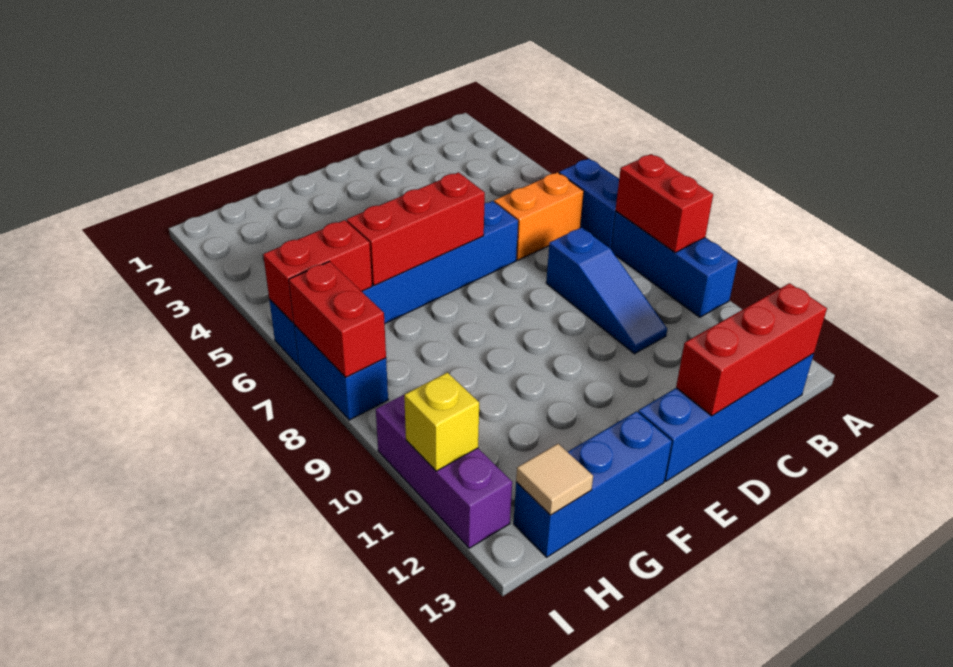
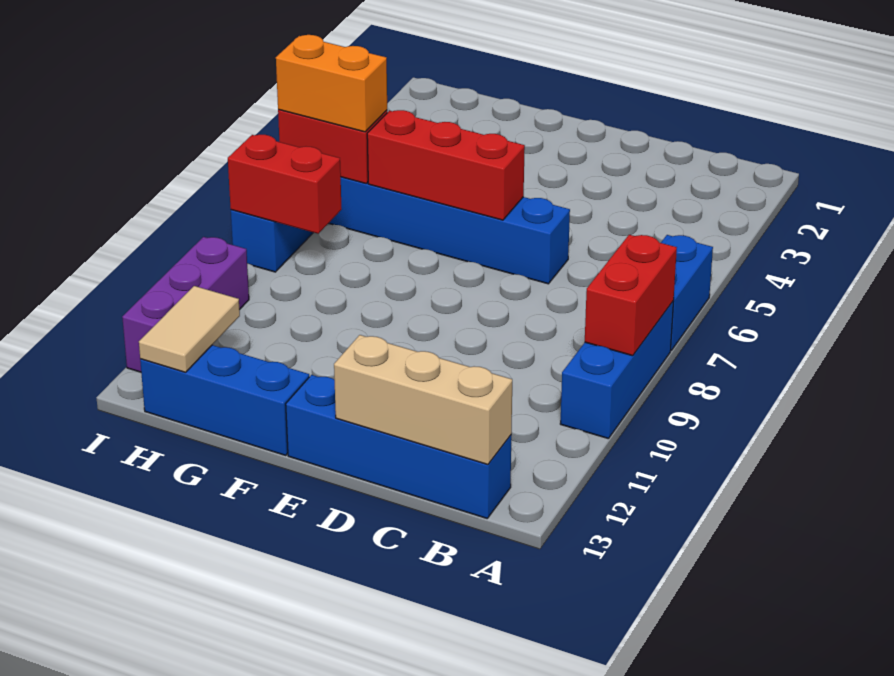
orange 1x2 brick [494,172,584,260] -> orange 1x2 brick moved to [276,35,387,132]
red 1x3 brick [676,283,827,416] -> tan 1x3 brick [334,335,512,465]
blue 1x3 slope [546,227,667,354] -> none
tan 1x1 tile [516,444,593,515] -> tan 1x2 tile [139,286,240,372]
red 1x2 brick [289,262,386,377] -> red 1x2 brick turned to [228,135,342,234]
yellow 1x1 brick [404,372,479,471] -> none

